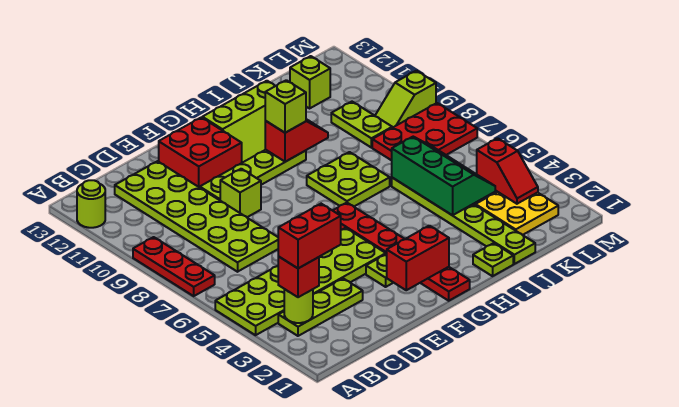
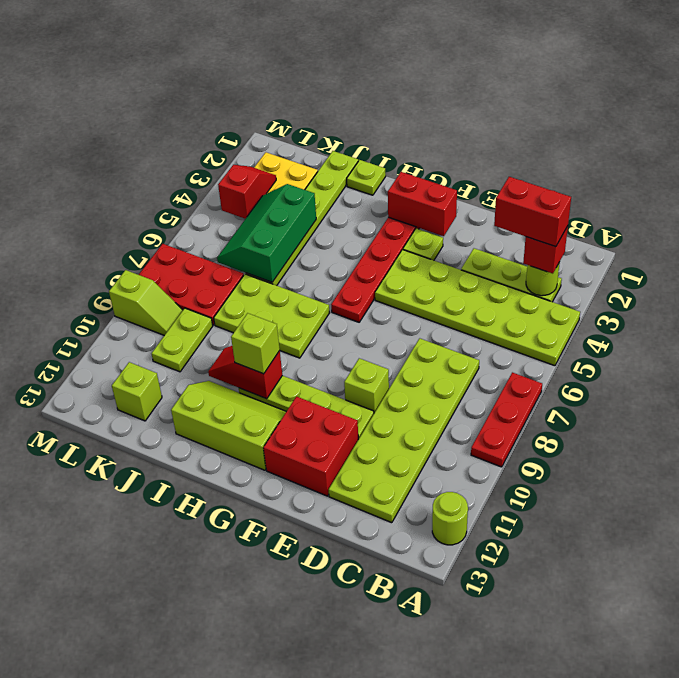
lime 2x2 plate [307,152,390,206] -> lime 2x3 plate [214,274,330,358]

